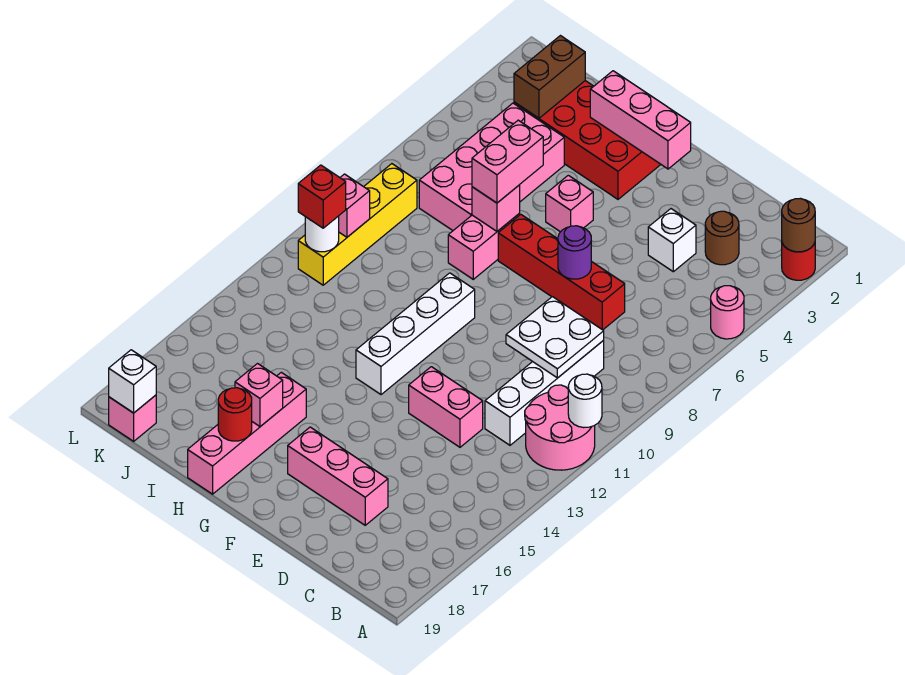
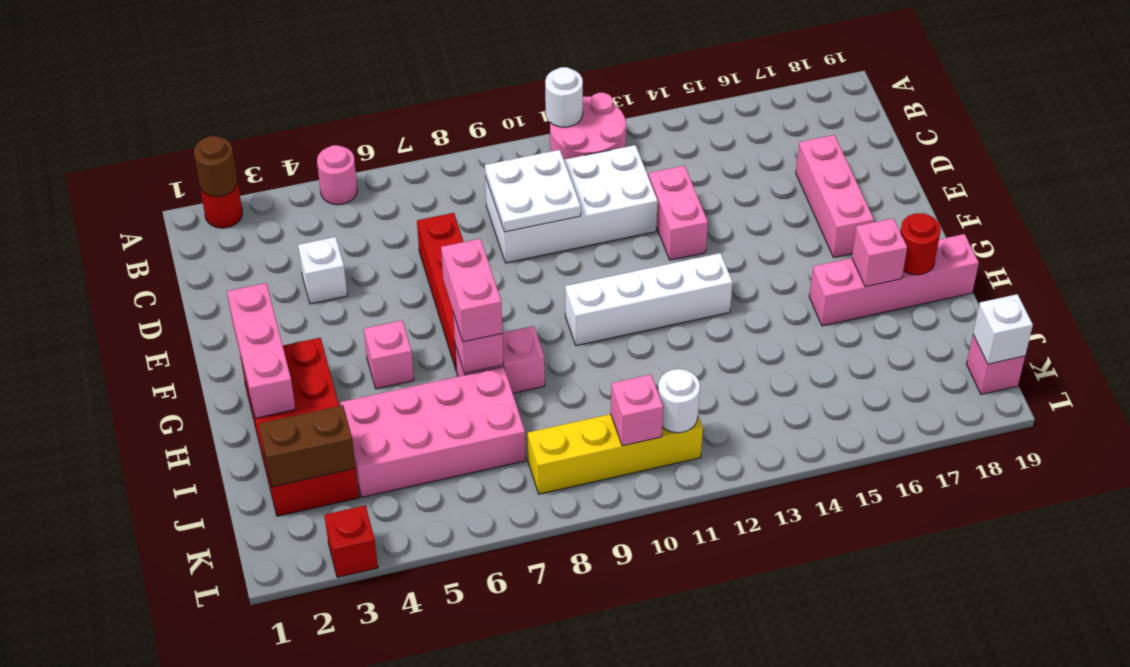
brown 1x1 round brick [705,211,739,265] -> none
white 1x4 brick [485,340,604,445] -> white 2x4 brick [485,145,658,263]
purple 1x1 round brick [558,226,591,279] -> none
pink 1x2 brick [472,120,543,203] -> pink 1x2 brick turned to [441,239,502,342]
red 1x1 brick [298,165,346,228] -> red 1x1 brick moved to [324,506,378,577]

